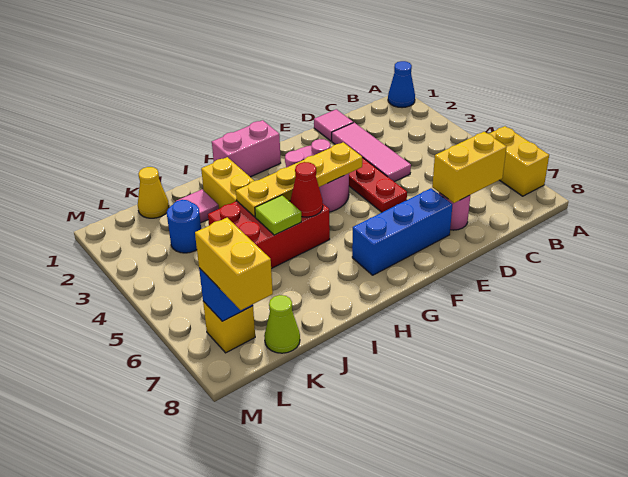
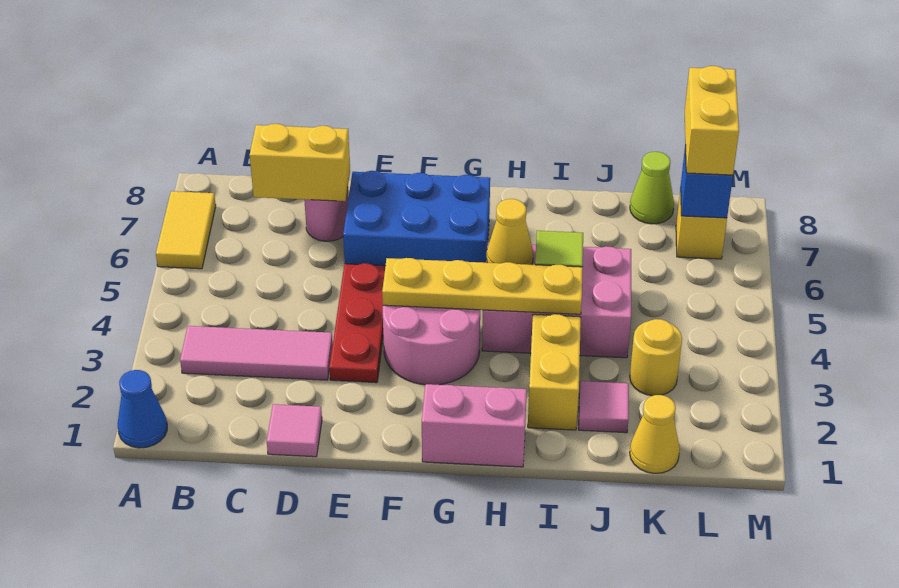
yellow 1x2 brick [489,126,549,196] -> yellow 1x2 tile [156,191,216,269]
pink 1x3 tile [332,123,411,182] -> pink 1x3 tile turned to [180,326,333,380]
blue 1x3 brick [352,188,453,275] -> blue 2x3 brick [343,171,490,266]
red 2x3 brick [208,201,330,269] -> pink 2x3 brick [482,243,631,358]
red 1x1 cone [290,162,323,217] -> yellow 1x1 cone [486,199,533,265]
blue 1x1 round brick [167,200,201,253] -> yellow 1x1 round brick [630,319,682,396]

